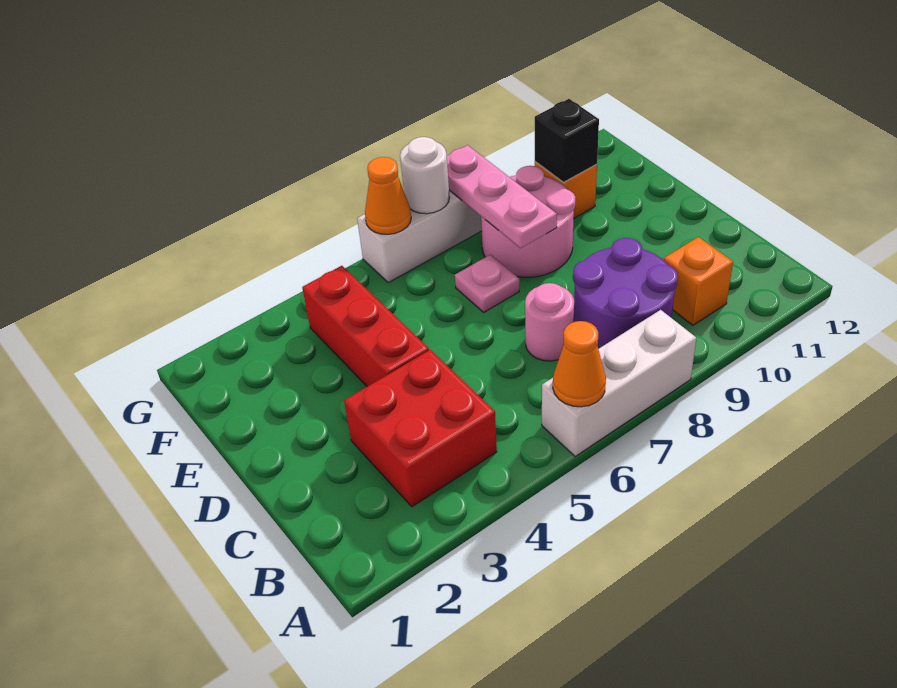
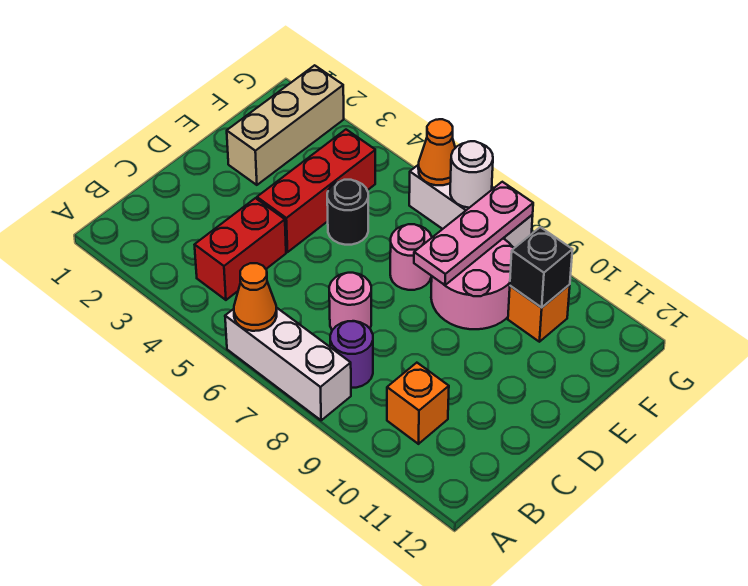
red 2x2 brick [344,350,497,507] -> red 1x2 brick [195,198,286,300]
purple 2x2 round brick [573,238,678,349] -> purple 1x1 round brick [330,321,373,388]
none -> tan 1x3 brick [227,65,344,185]
none -> black 1x1 round brick [327,180,368,245]
pink 1x1 plate [455,255,519,312] -> pink 1x1 round brick [390,224,432,290]

